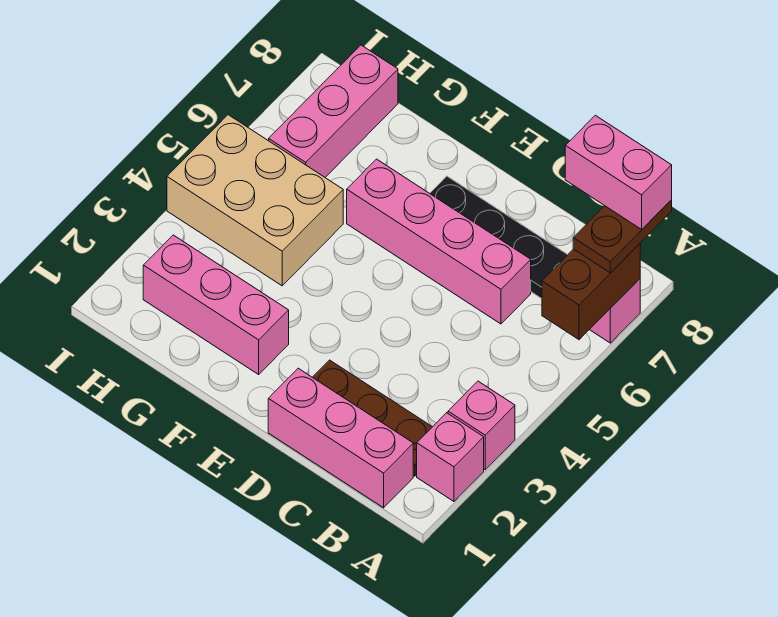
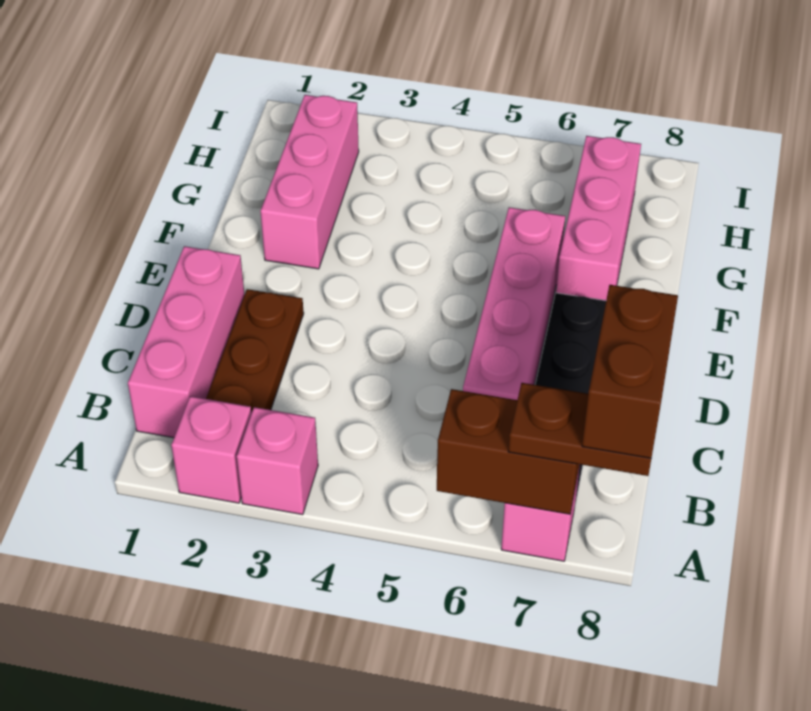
pink 1x2 brick [565,115,672,229] -> brown 1x2 brick [582,285,678,458]
tan 2x3 brick [167,115,343,286] -> none
pink 1x3 brick [269,45,398,177] -> pink 1x3 brick turned to [556,136,641,301]

